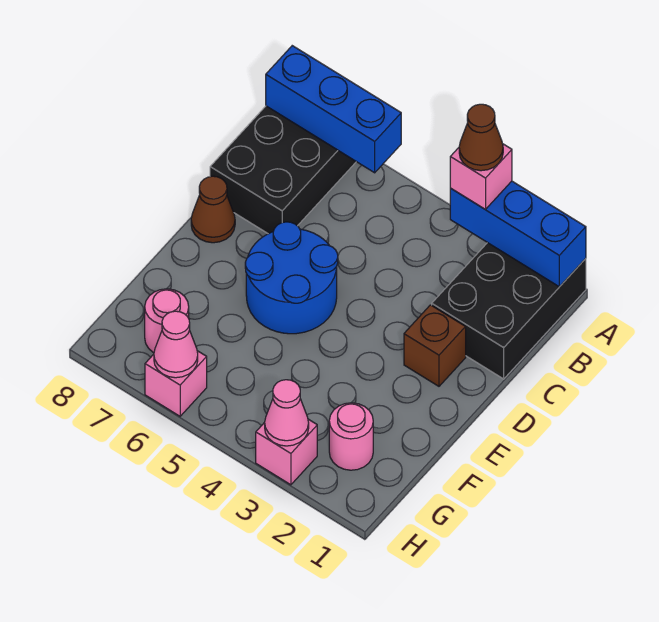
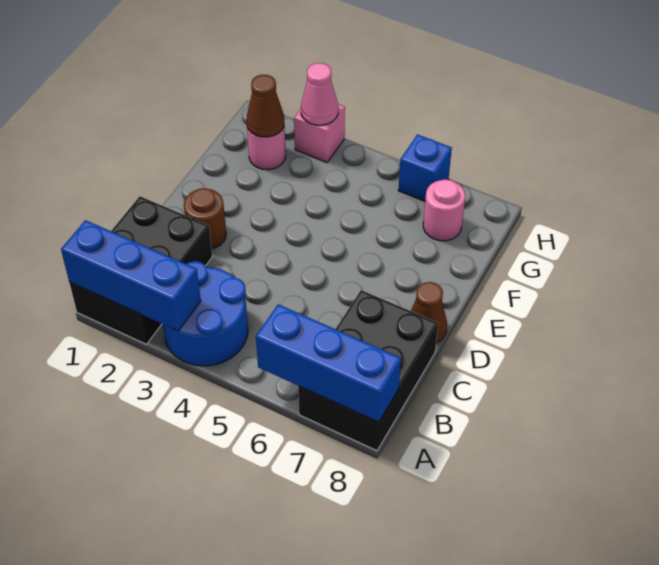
pink 1x1 brick [450,144,512,209] -> none
brown 1x1 cone [459,104,503,171] -> brown 1x1 cone moved to [246,75,284,137]
brown 1x1 brick [404,305,466,386] -> brown 1x1 round brick [184,188,226,249]
blue 2x2 round brick [245,222,338,334] -> blue 2x2 round brick moved to [162,261,248,366]
pink 1x1 brick [145,351,207,416] -> blue 1x1 brick [398,134,452,201]
pink 1x1 cone [154,311,198,378] -> none

